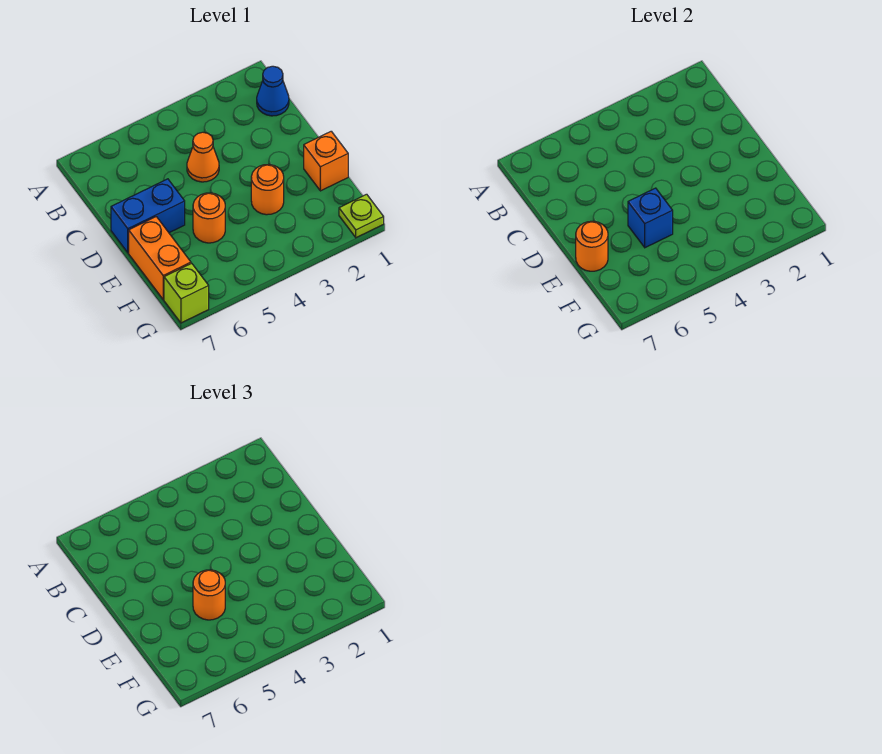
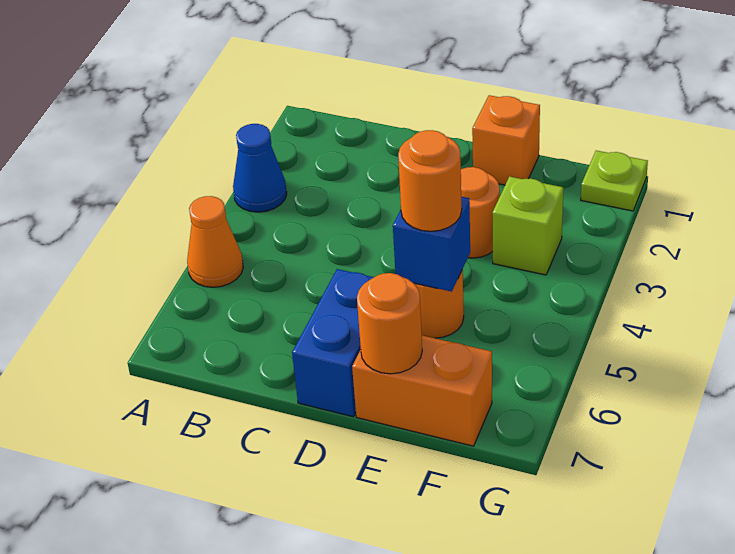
blue 1x1 cone [257,66,289,116] -> blue 1x1 cone moved to [233,124,287,212]
orange 1x1 cone [187,132,219,182] -> orange 1x1 cone moved to [187,196,243,287]
lime 1x1 brick [164,263,209,323] -> lime 1x1 brick moved to [492,176,563,275]

